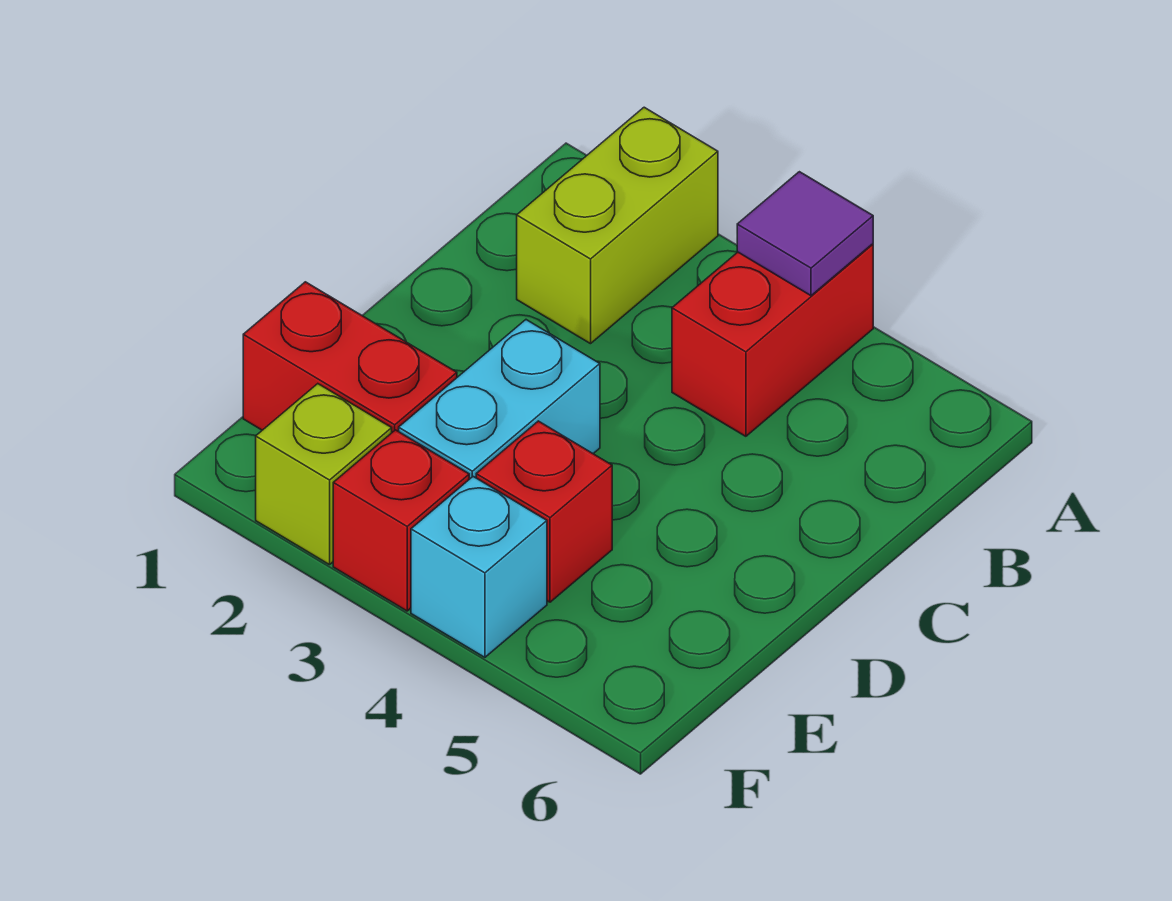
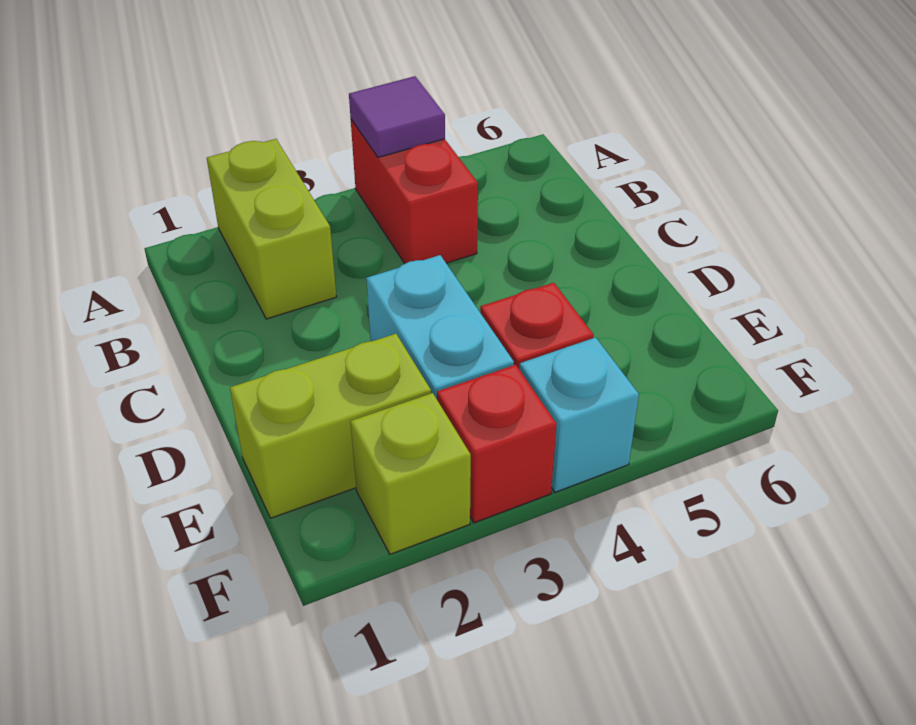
red 1x2 brick [243,282,457,432] -> lime 1x2 brick [230,334,431,518]

